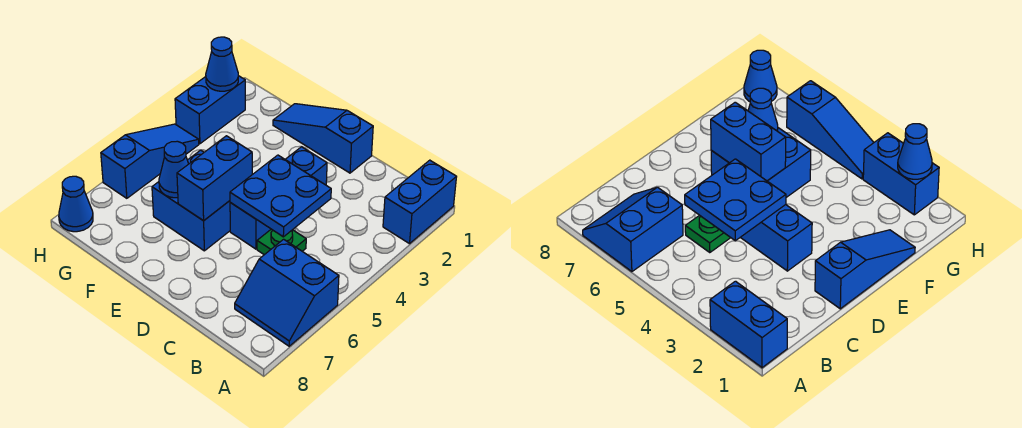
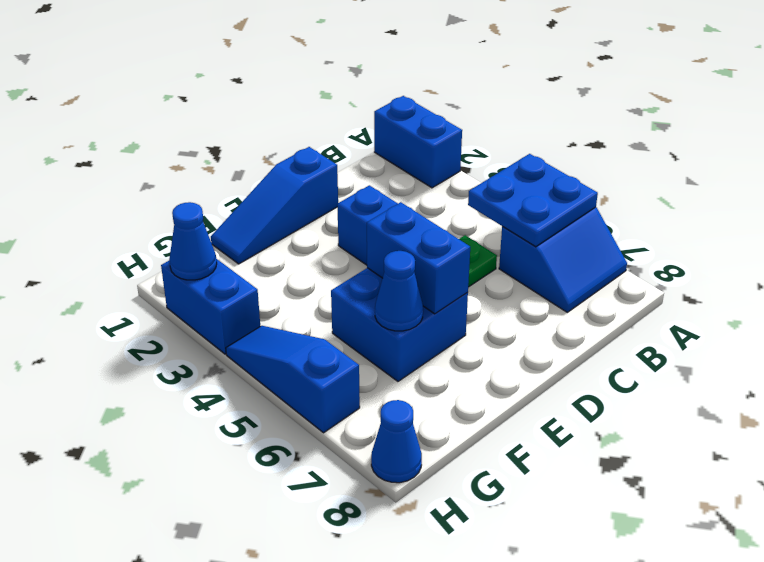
blue 2x2 plate [230,155,331,237] -> blue 2x2 plate moved to [468,154,598,247]

